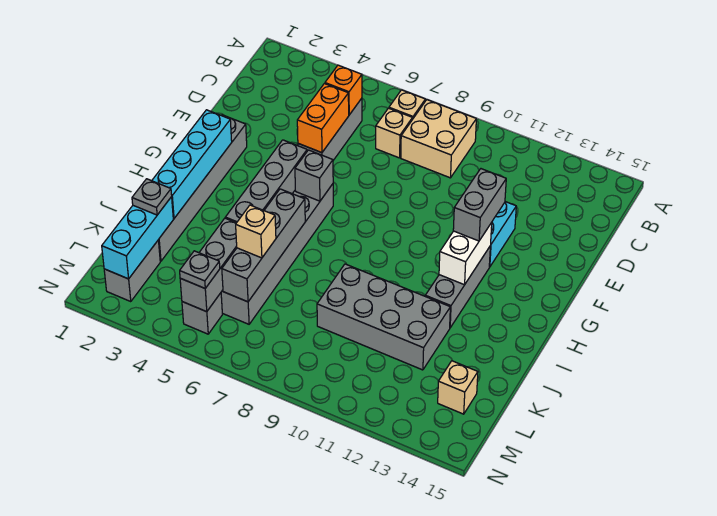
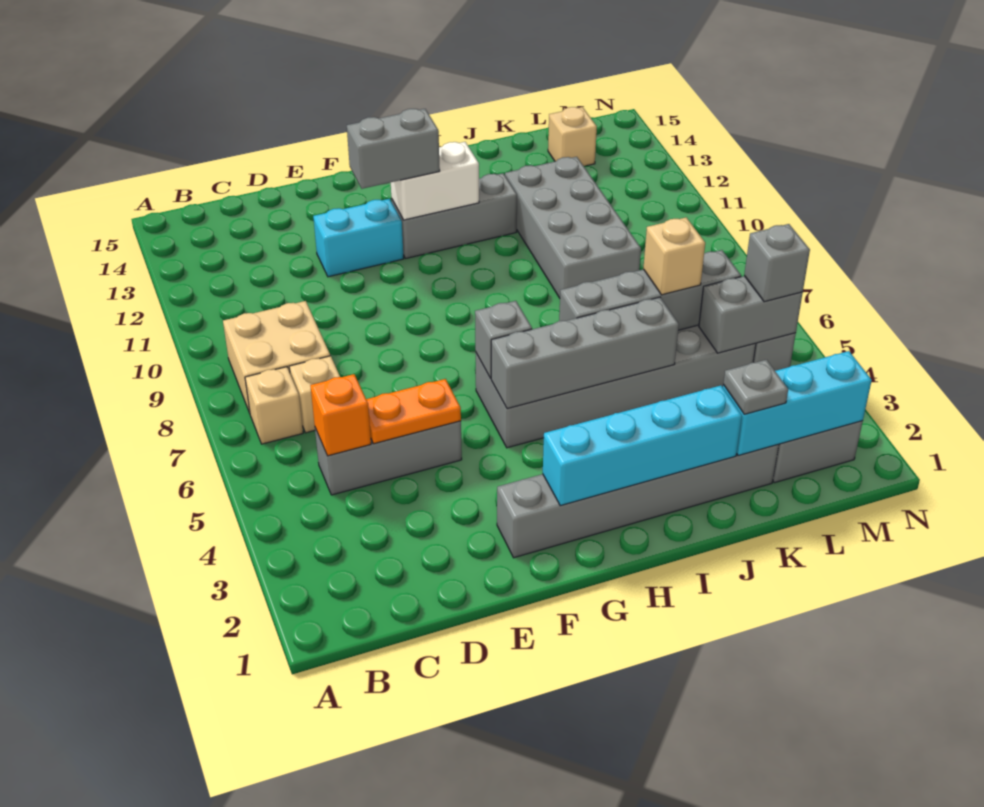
orange 1x2 brick [297,84,349,153] -> orange 1x2 plate [366,379,461,444]
grey 1x3 brick [180,218,237,312] -> grey 1x2 brick [699,276,803,353]
grey 1x1 plate [180,251,220,288] -> grey 1x1 brick [744,224,810,302]

